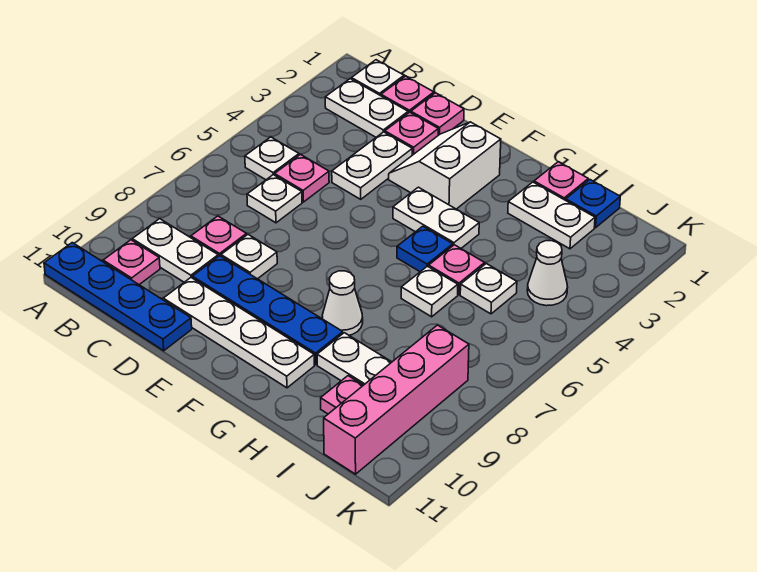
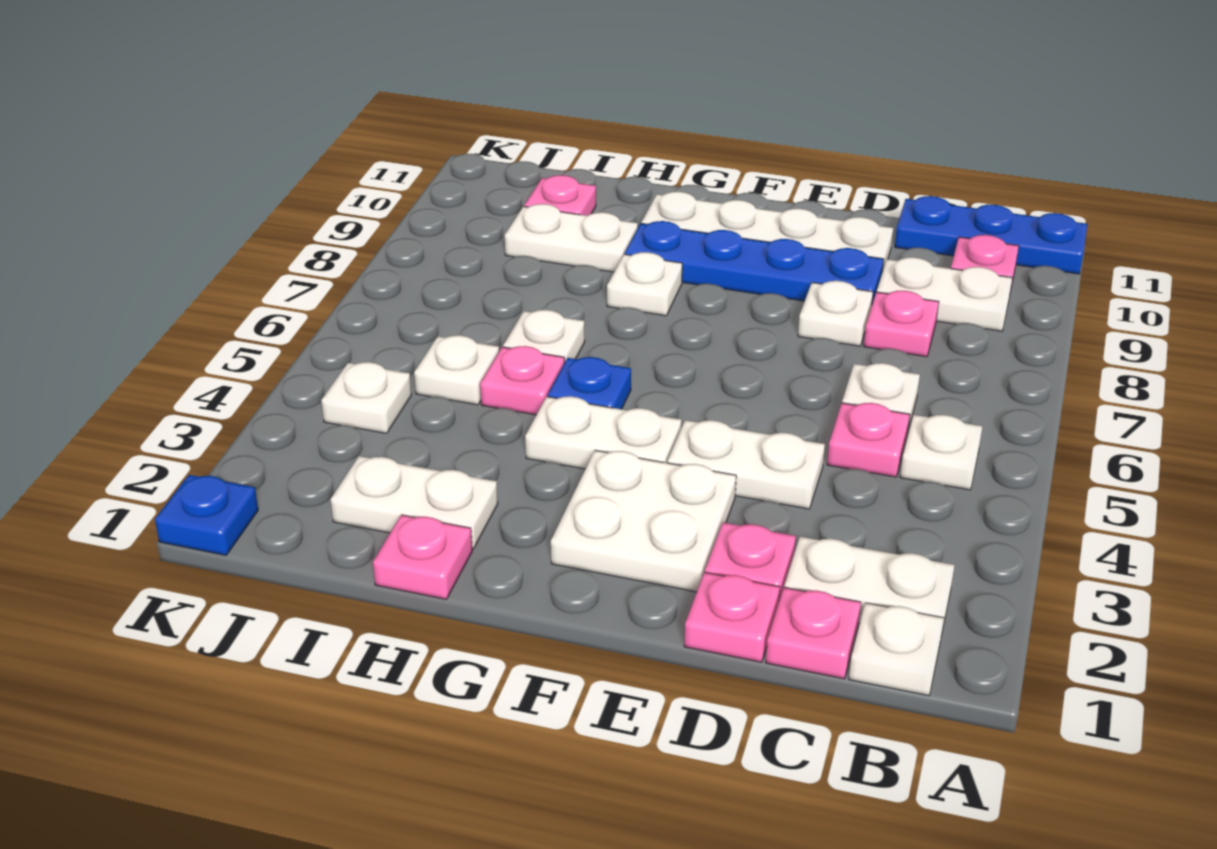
blue 1x4 plate [44,243,192,351] -> blue 1x3 plate [895,196,1088,274]
white 1x2 plate [332,132,412,199] -> white 1x2 plate turned to [667,420,825,509]
white 2x2 slope [389,122,501,209] -> white 2x2 plate [551,450,736,592]
white 1x1 cone [322,271,363,335] -> white 1x1 plate [607,252,682,316]
blue 1x1 plate [566,180,620,228] -> blue 1x1 plate moved to [155,475,258,555]
white 1x1 cone [527,241,568,306] -> white 1x1 plate [321,362,412,433]
pink 1x4 brick [324,325,469,474] -> none

